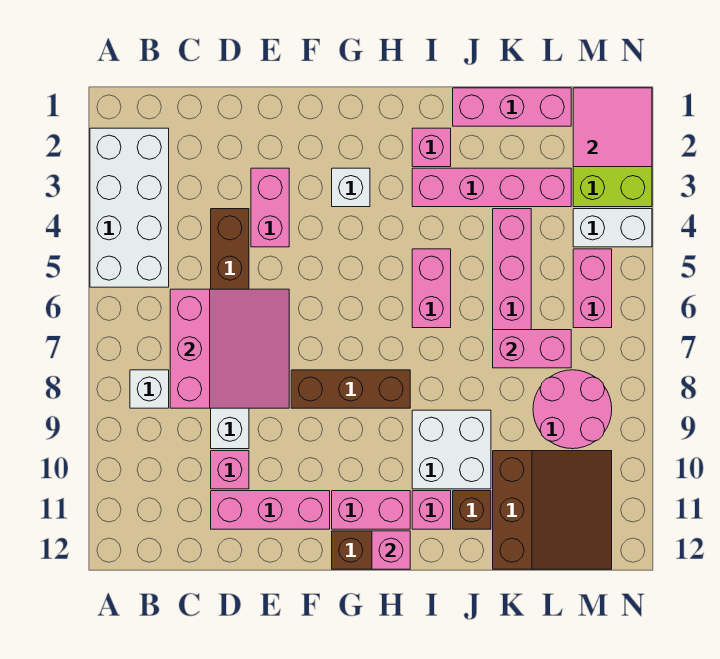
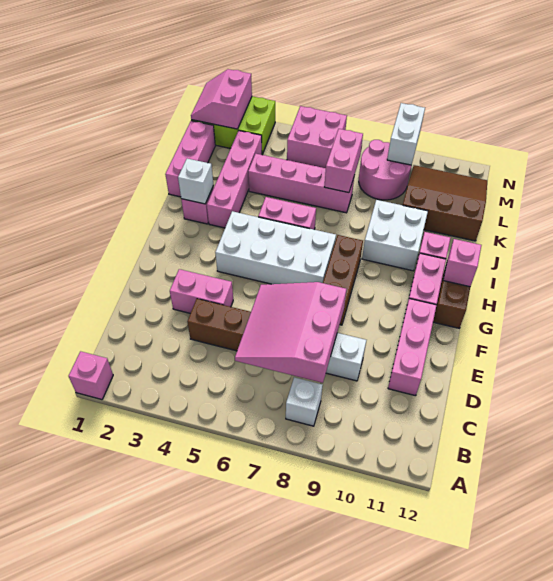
white 2x4 brick [90,128,169,287] -> white 2x4 brick moved to [215,211,336,284]
pink 3x3 slope [170,289,289,408] -> pink 3x3 slope turned to [235,282,347,383]
pink 1x1 brick [211,451,249,489] -> pink 1x1 brick moved to [69,351,113,400]
white 1x1 brick [332,168,370,207] -> white 1x1 brick moved to [178,159,214,204]
brown 1x1 brick [453,491,491,529] -> none
pink 2x2 tile [573,88,652,167] -> pink 2x2 slope [191,69,252,129]
white 1x2 brick [573,209,652,247] -> white 1x2 brick moved to [387,103,425,165]
pink 1x2 brick [573,249,612,328] -> pink 2x2 brick [287,106,347,168]

